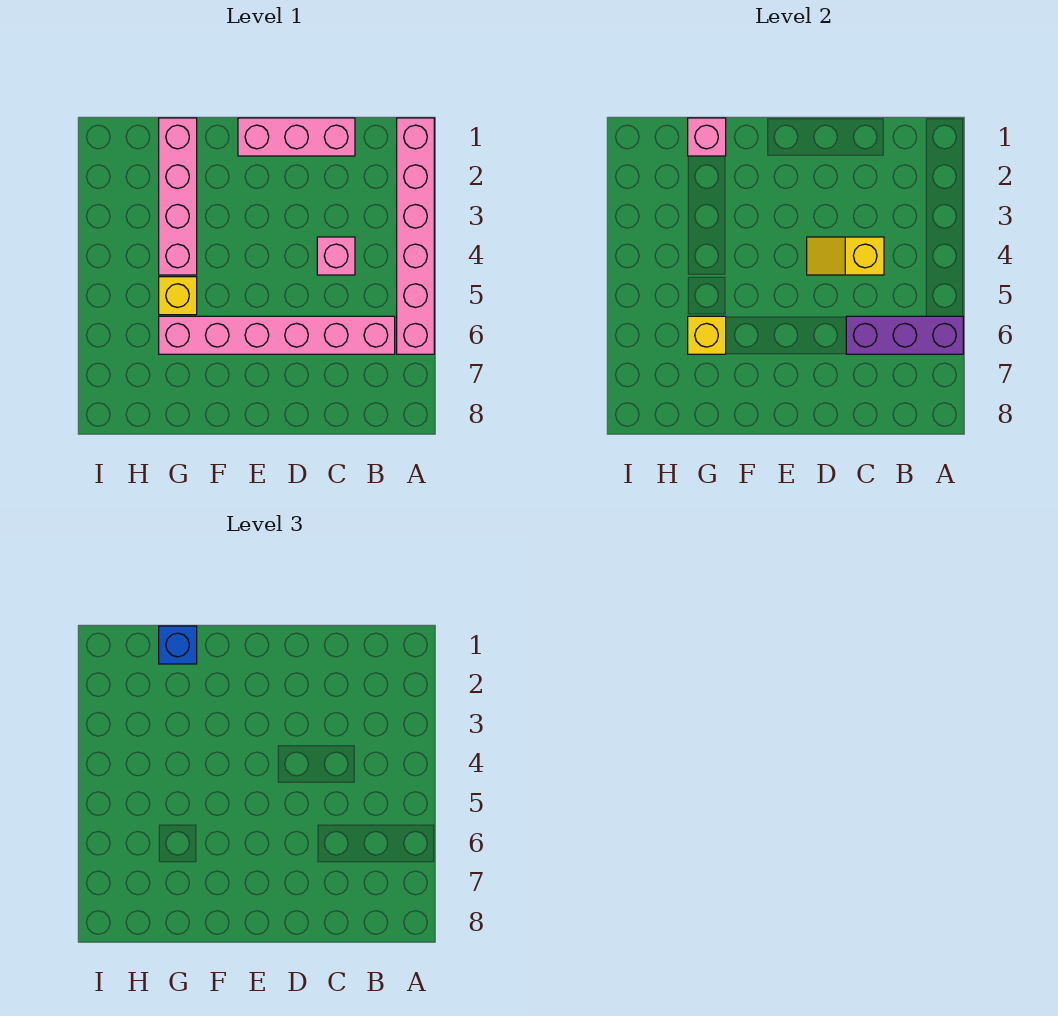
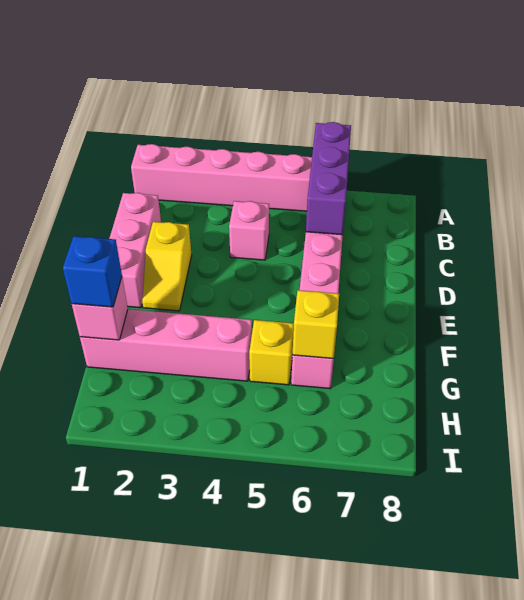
yellow 1x2 slope [807,237,884,275] -> yellow 1x2 slope moved to [142,222,192,311]

